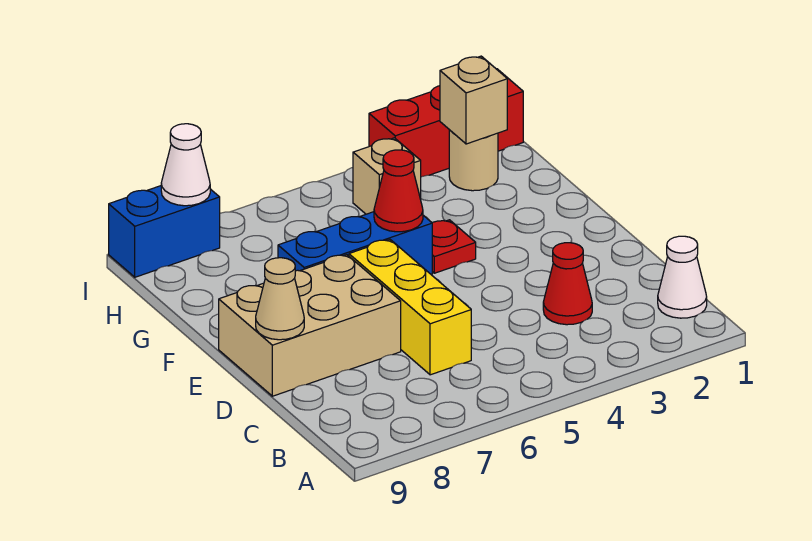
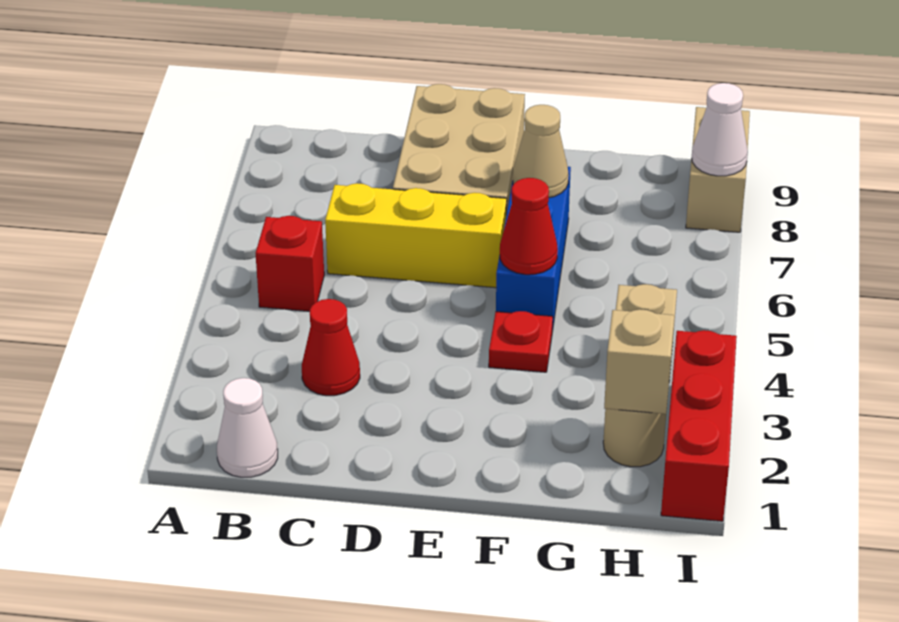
none -> red 1x1 brick [255,216,324,311]
tan 1x1 cone [256,258,304,340] -> tan 1x1 cone moved to [513,105,569,198]
blue 1x2 brick [109,186,220,277] -> tan 1x2 brick [686,107,750,232]

